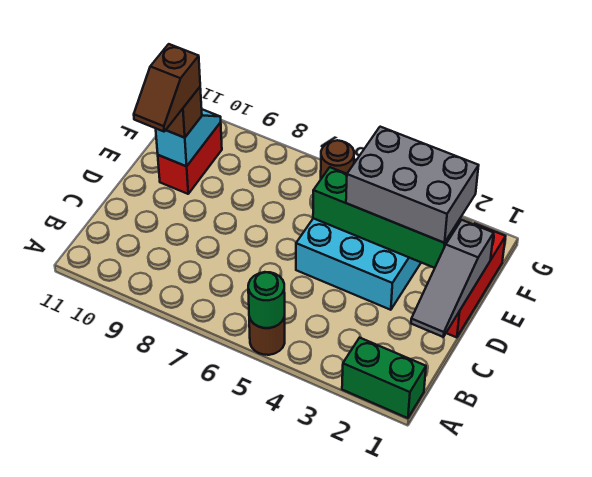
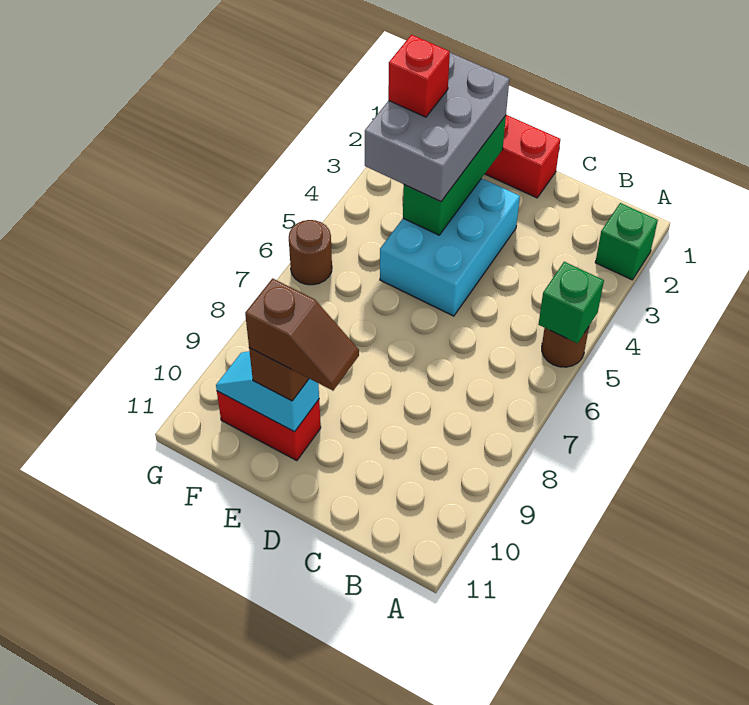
green 1x2 brick [342,338,426,418] -> green 1x1 brick [595,203,658,280]
green 1x1 round brick [248,272,285,328] -> green 1x1 brick [538,262,604,343]
grey 1x3 slope [411,220,494,337] -> none
green 1x4 brick [313,167,460,268] -> green 1x3 brick [403,116,506,235]
none -> red 1x1 brick [388,35,450,117]

